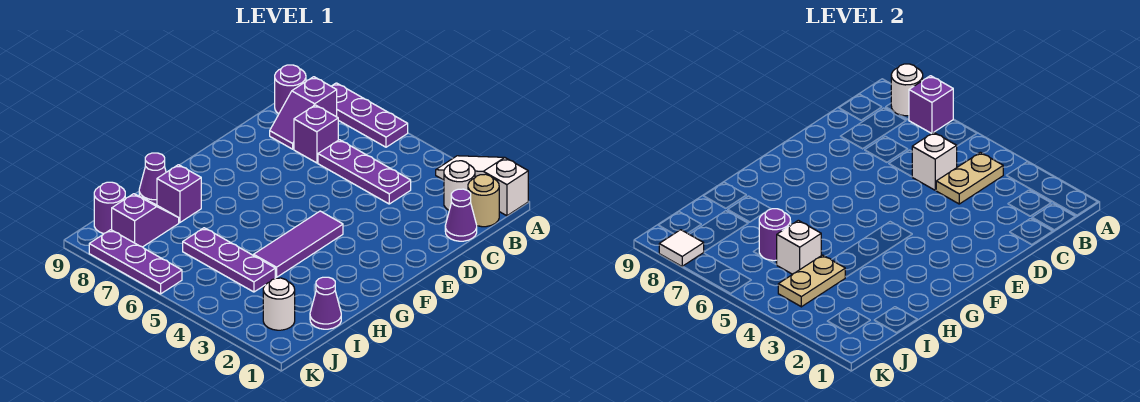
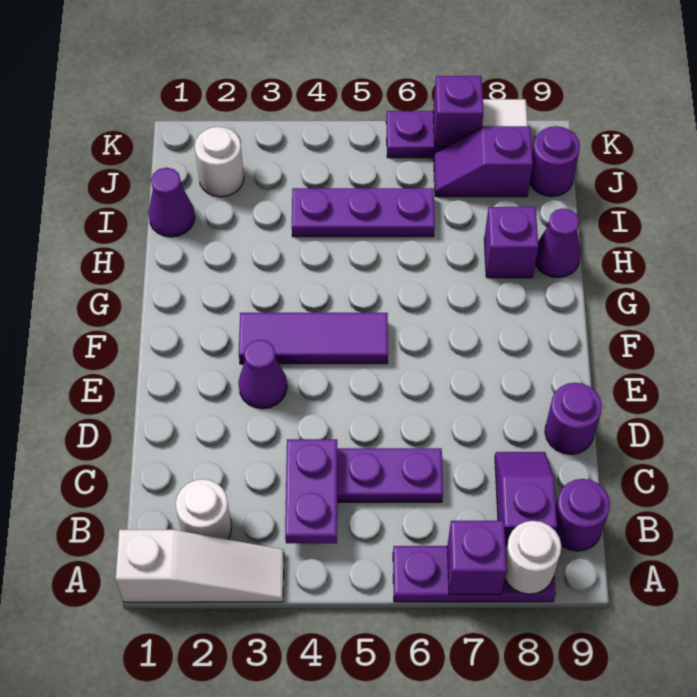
tan 1x1 round brick [468,174,499,227] -> none
tan 1x2 plate [936,152,1003,204] -> purple 1x2 plate [285,439,337,543]
purple 1x1 cone [445,189,477,241] -> purple 1x1 cone moved to [238,340,287,409]
white 1x1 brick [912,132,957,190] -> none
purple 1x1 brick [294,105,338,163] -> purple 1x1 brick moved to [433,76,483,147]
purple 1x3 tile [254,211,343,277] -> purple 1x3 tile turned to [239,313,388,364]
tan 1x2 plate [778,255,846,307] -> none
white 1x1 brick [777,220,821,274] -> none
purple 1x1 round brick [759,209,791,261] -> purple 1x1 round brick moved to [545,383,602,454]
purple 1x2 slope [112,194,179,247] -> purple 1x2 slope turned to [434,126,533,197]

